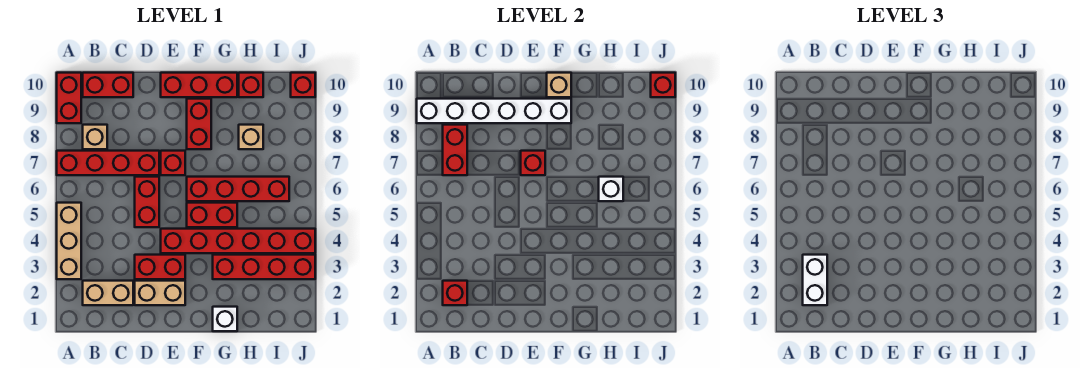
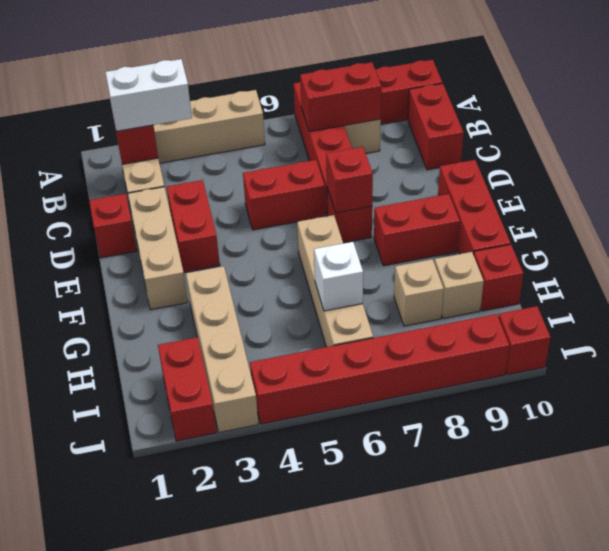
white 1x6 brick [417,99,571,123] -> none
tan 1x2 brick [135,281,185,305] -> tan 1x3 brick [128,187,188,310]
red 1x6 brick [161,229,315,253] -> red 1x6 brick turned to [250,314,509,424]
red 1x2 brick [187,203,237,227] -> red 1x2 brick moved to [158,337,216,441]
red 1x4 brick [187,177,289,201] -> tan 1x4 brick [297,215,373,347]
tan 1x1 brick [547,73,571,97] -> tan 1x1 brick moved to [434,252,484,318]
white 1x1 brick [213,307,237,331] -> none
red 1x4 brick [213,255,315,279] -> tan 1x4 brick [186,266,258,433]
red 1x1 brick [651,73,675,97] -> red 1x1 brick moved to [89,194,137,258]

